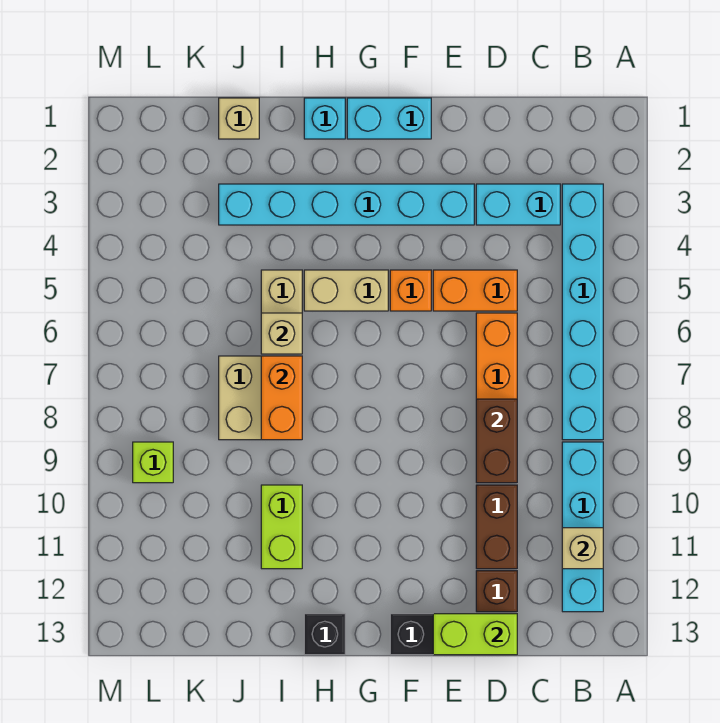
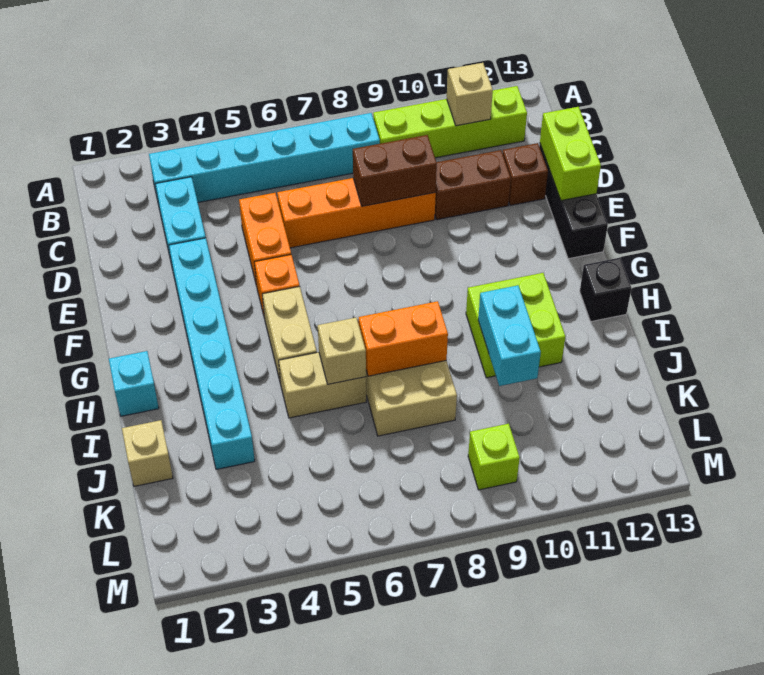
cyan 1x4 brick [562,442,603,612] -> lime 1x4 brick [373,86,527,158]
cyan 1x2 brick [347,98,431,139] -> cyan 1x2 brick moved to [478,286,541,386]
lime 1x2 brick [261,485,302,569] -> lime 2x2 brick [466,273,565,378]

